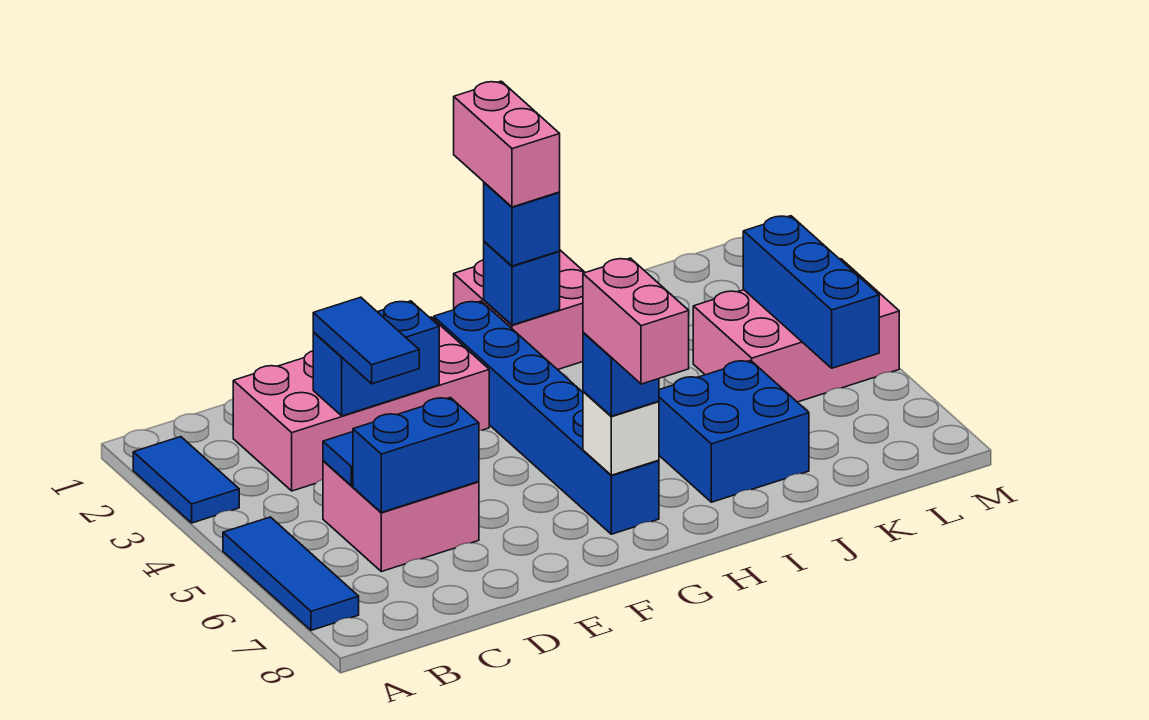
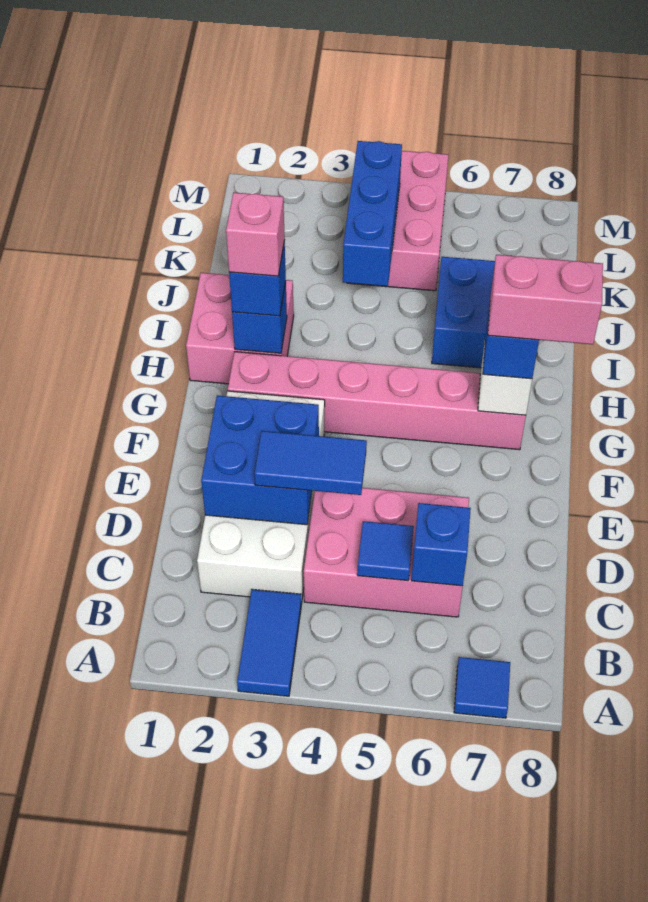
blue 1x2 tile [133,437,239,523] -> blue 1x2 tile turned to [237,589,302,696]
blue 1x3 tile [223,517,359,630] -> blue 1x1 tile [454,657,510,718]
pink 2x4 brick [233,317,489,491] -> white 2x4 brick [197,391,325,602]
pink 2x2 brick [323,461,479,572] -> pink 2x3 brick [304,488,469,617]
blue 1x2 brick [353,398,479,512] -> blue 1x1 brick [411,503,471,586]
blue 1x2 brick [313,301,439,416] -> blue 2x2 brick [201,396,319,525]
blue 1x6 brick [434,301,659,534] -> pink 1x6 brick [228,352,526,450]
pink 1x2 brick [454,81,560,207] -> pink 1x1 brick [226,192,285,276]
blue 1x3 brick [743,216,879,368] -> blue 1x3 brick turned to [343,141,402,286]

